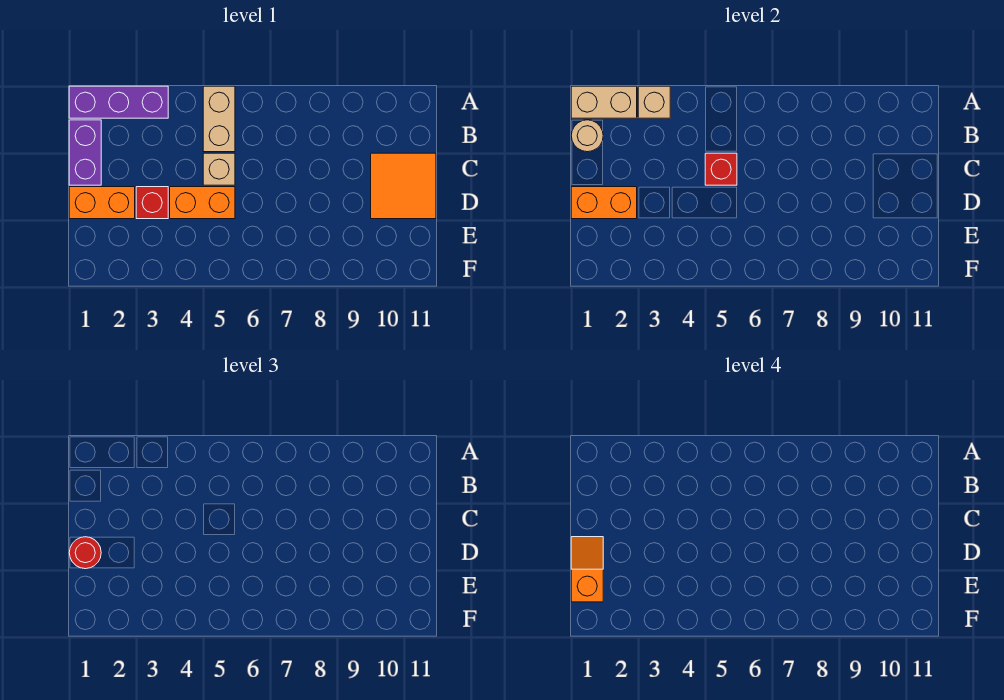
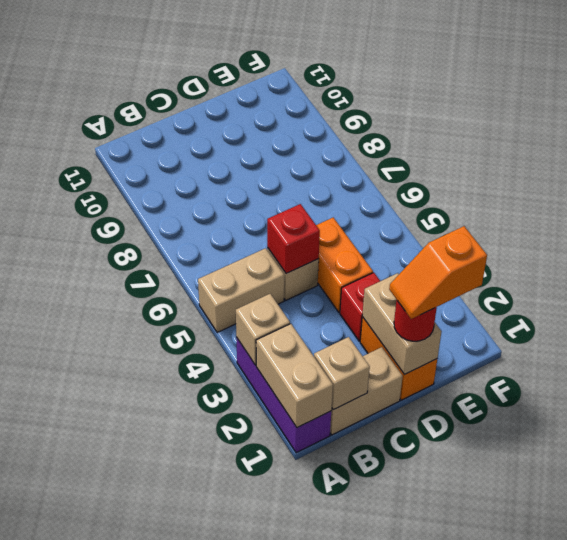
purple 1x2 brick [69,120,101,185] -> tan 1x2 brick [330,347,403,435]
tan 1x1 round brick [571,120,603,152] -> tan 1x1 brick [314,337,370,410]
orange 2x2 tile [371,153,436,219] -> none
orange 1x2 brick [571,187,637,219] -> tan 1x2 brick [362,273,442,375]

